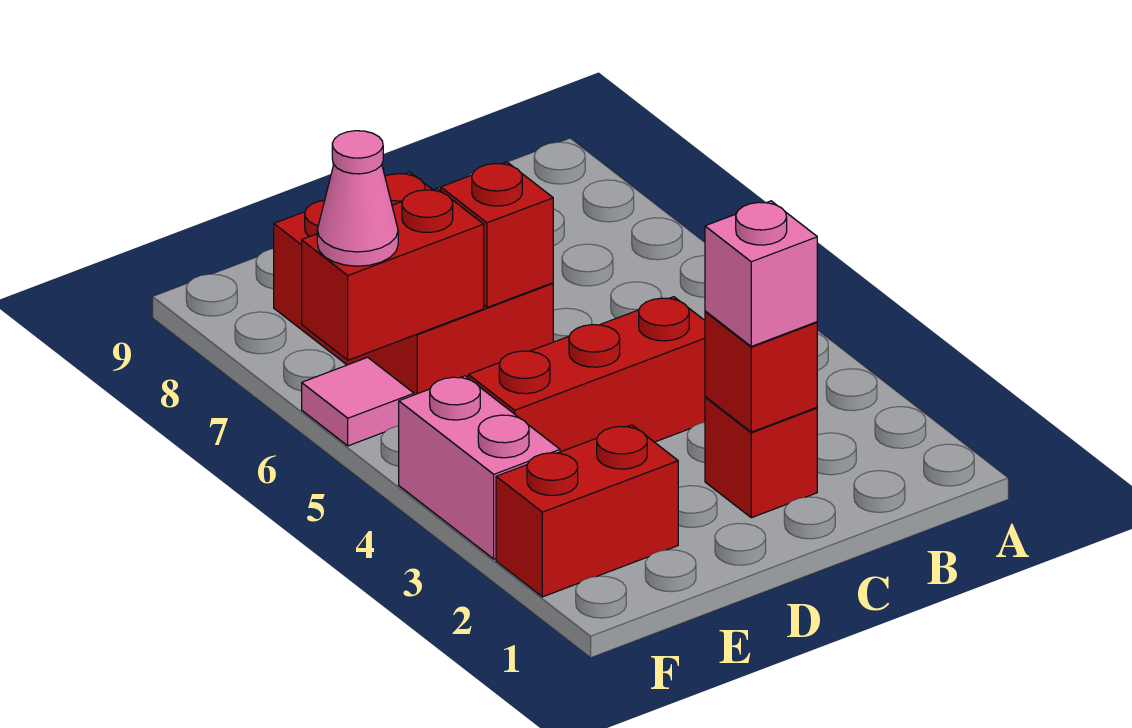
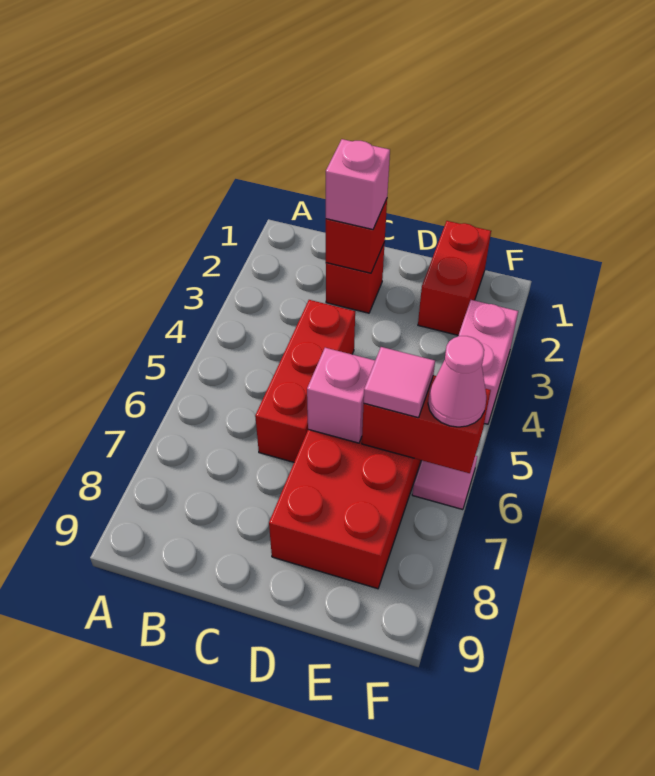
red 1x3 brick [468,297,705,452] -> red 1x3 brick turned to [255,300,355,462]
red 1x1 brick [441,162,553,307] -> pink 1x1 brick [307,348,375,443]
red 1x2 brick [496,425,678,597] -> red 1x2 brick turned to [418,221,491,335]
none -> pink 1x1 tile [364,347,435,418]

